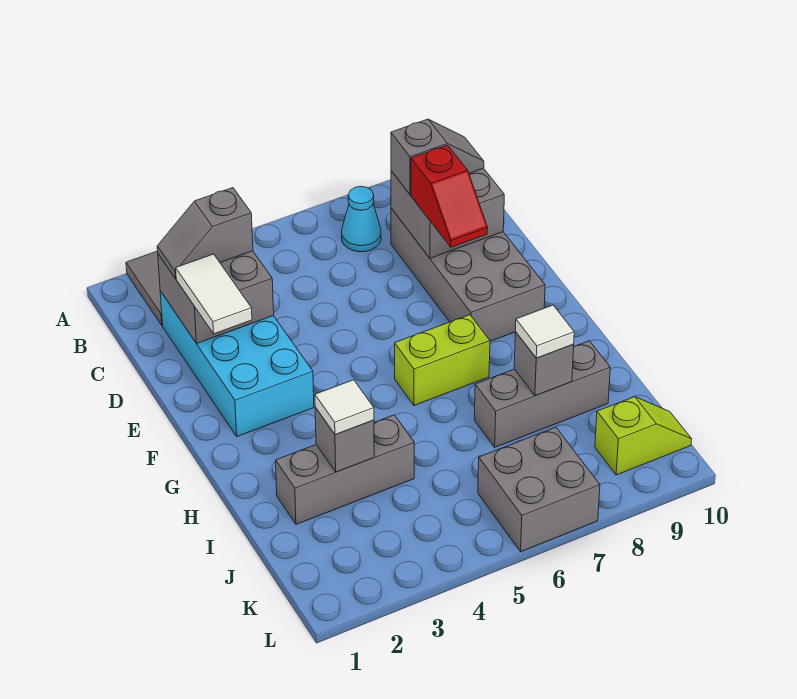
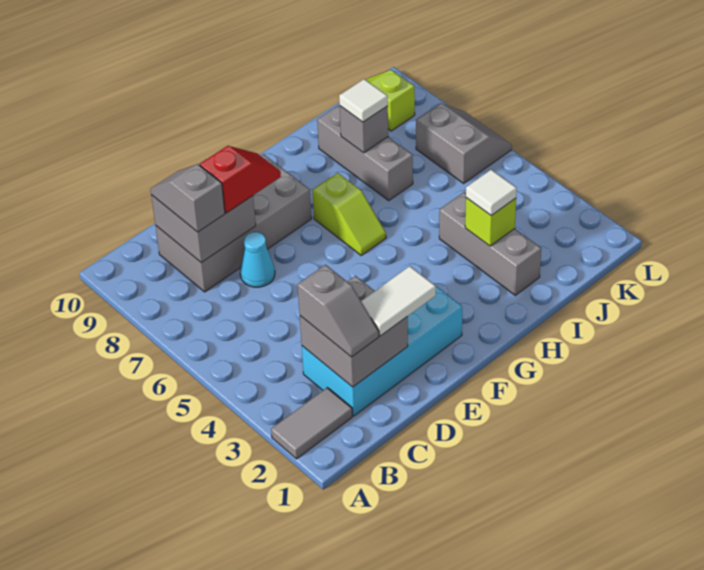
cyan 1x1 cone [342,186,381,252] -> cyan 1x1 cone moved to [240,232,275,287]
lime 1x2 brick [395,315,490,405] -> lime 1x2 slope [312,173,386,255]
grey 1x1 brick [315,407,374,472] -> lime 1x1 brick [465,198,516,246]
grey 2x2 brick [478,427,600,551] -> grey 2x2 slope [416,103,512,183]

